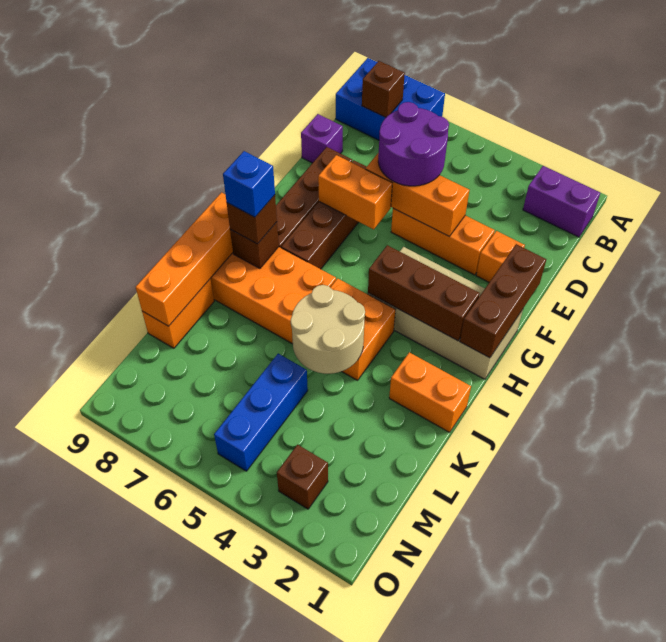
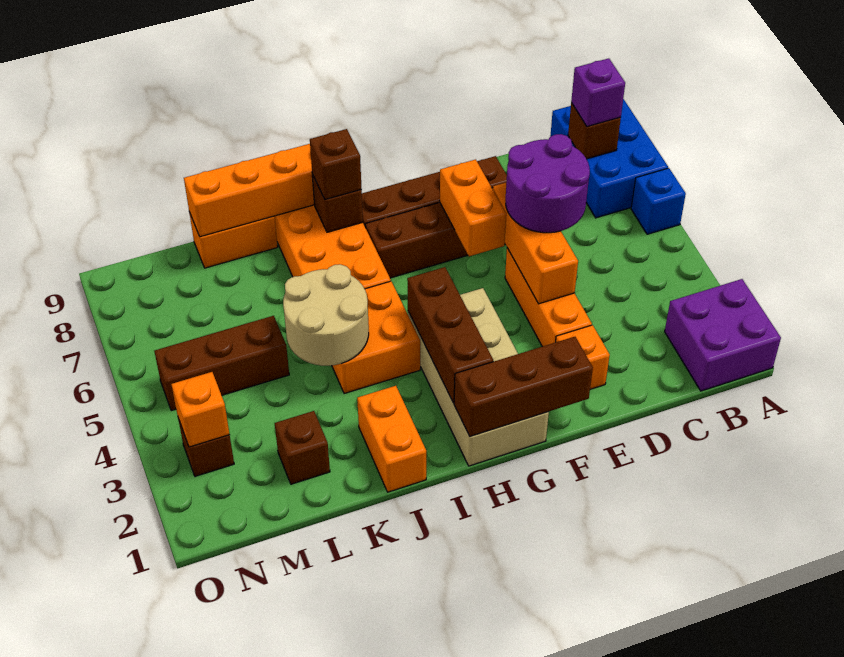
purple 1x2 brick [523,166,600,237] -> purple 2x2 brick [665,279,781,391]
purple 1x1 brick [301,114,343,163] -> purple 1x1 brick moved to [571,58,625,127]
blue 1x1 brick [223,151,275,217] -> blue 1x1 brick moved to [631,168,686,234]
none -> brown 1x1 brick [275,411,330,484]
blue 1x3 brick [214,354,308,471] -> brown 1x3 brick [154,316,289,411]
none -> orange 1x1 brick [171,372,230,447]

